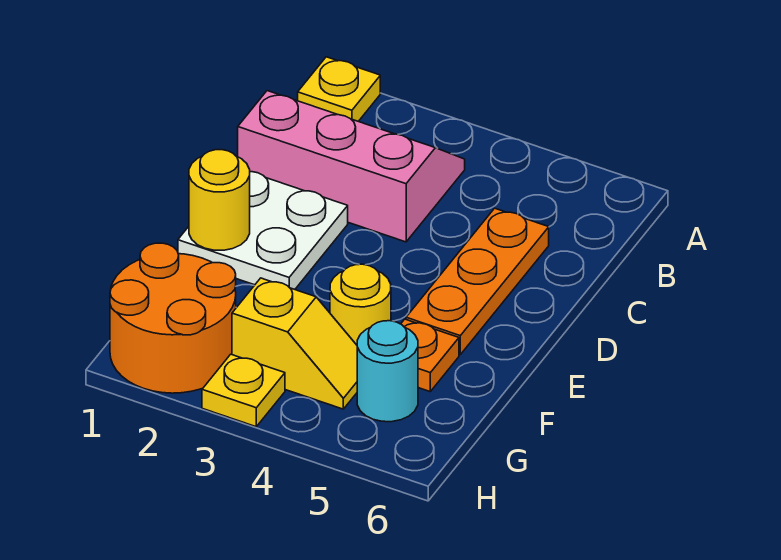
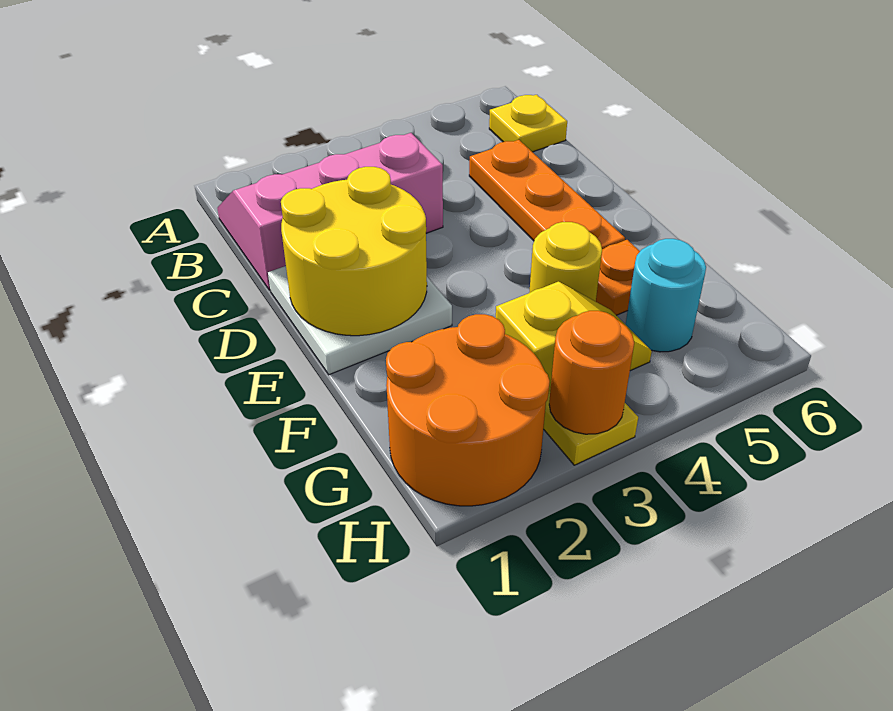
yellow 1x1 plate [298,57,380,121] -> yellow 1x1 plate moved to [489,95,567,152]
yellow 1x1 round brick [189,150,250,250] -> yellow 2x2 round brick [281,167,427,336]
none -> orange 1x1 round brick [549,311,634,434]

